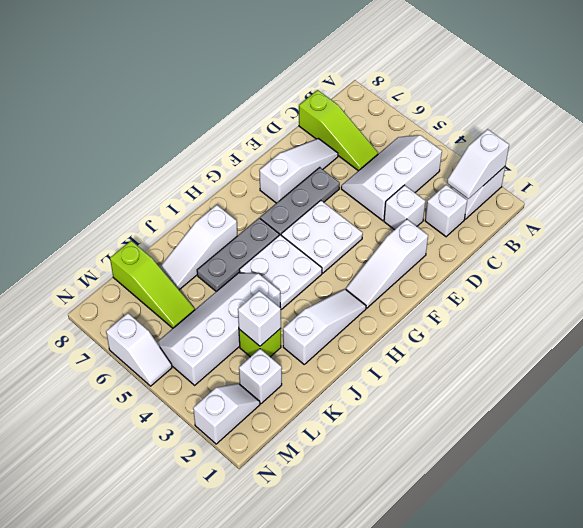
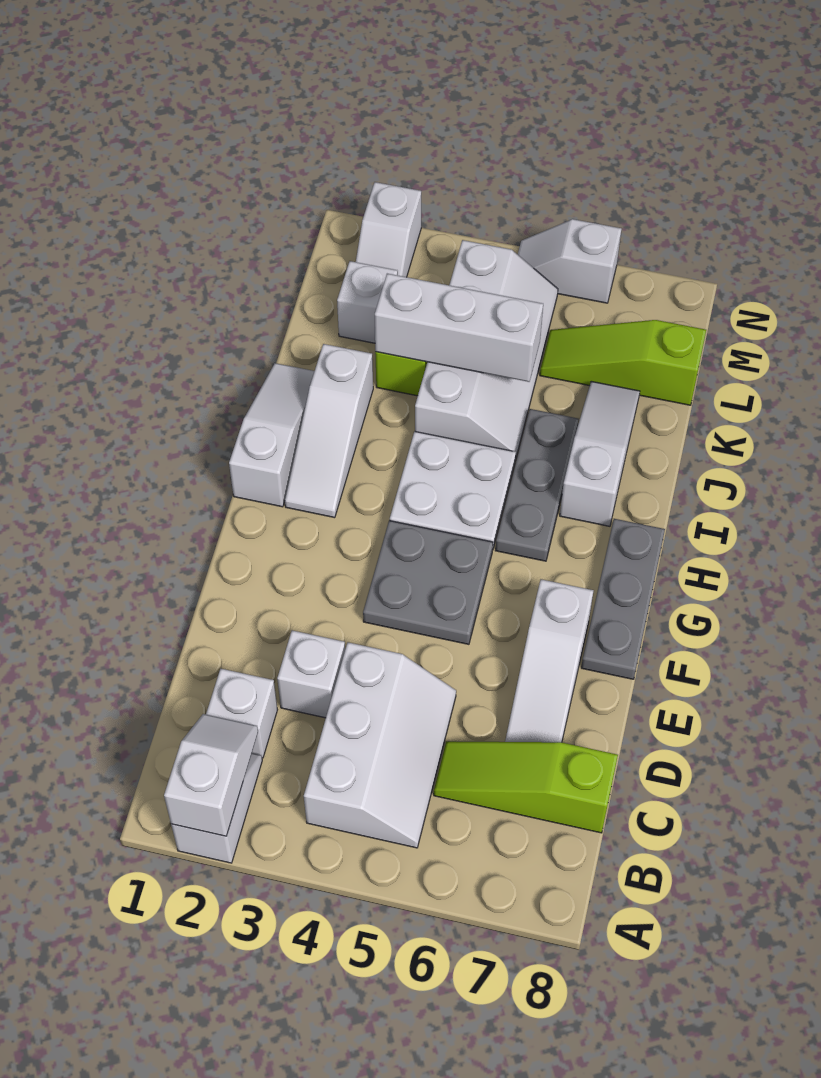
white 1x3 slope [346,219,428,308] -> white 1x3 slope moved to [229,363,314,507]
grey 1x3 plate [260,167,340,235] -> grey 1x3 plate moved to [581,519,665,679]
white 2x2 plate [281,200,363,273] -> grey 2x2 plate [363,521,493,644]
white 1x1 brick [238,291,281,346] -> white 1x3 brick [375,274,543,382]

